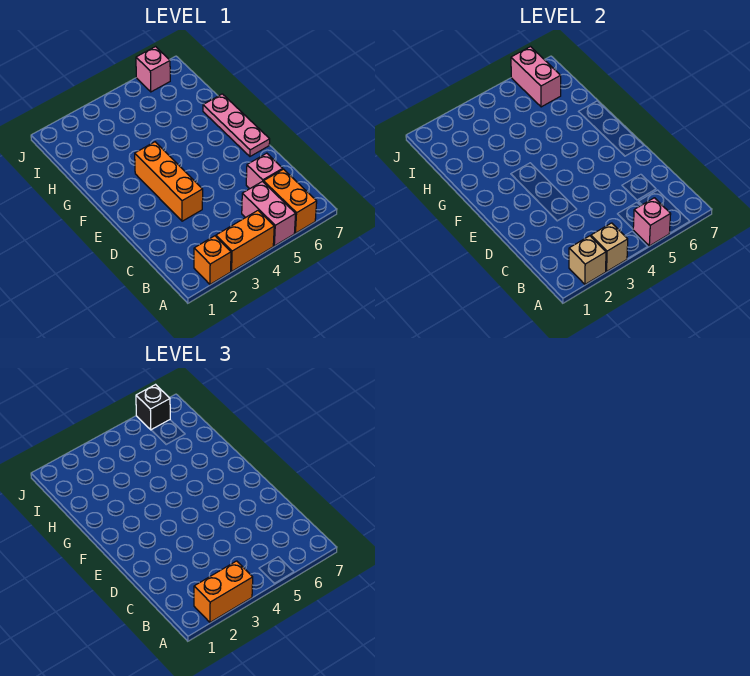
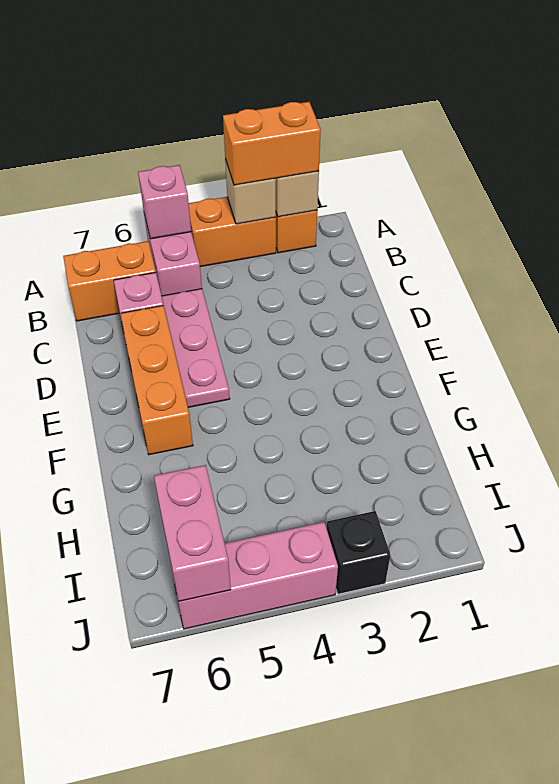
orange 1x2 brick [263,169,317,233] -> orange 1x2 brick turned to [63,241,156,321]
orange 1x3 brick [135,142,203,221] -> orange 1x3 brick moved to [120,306,193,455]
pink 1x3 plate [203,94,270,156] -> pink 1x3 plate moved to [162,289,230,407]
pink 1x1 brick [136,47,170,92] -> pink 1x3 brick [172,522,338,629]
black 1x1 brick [136,385,170,430] -> black 1x1 brick moved to [326,511,391,594]

